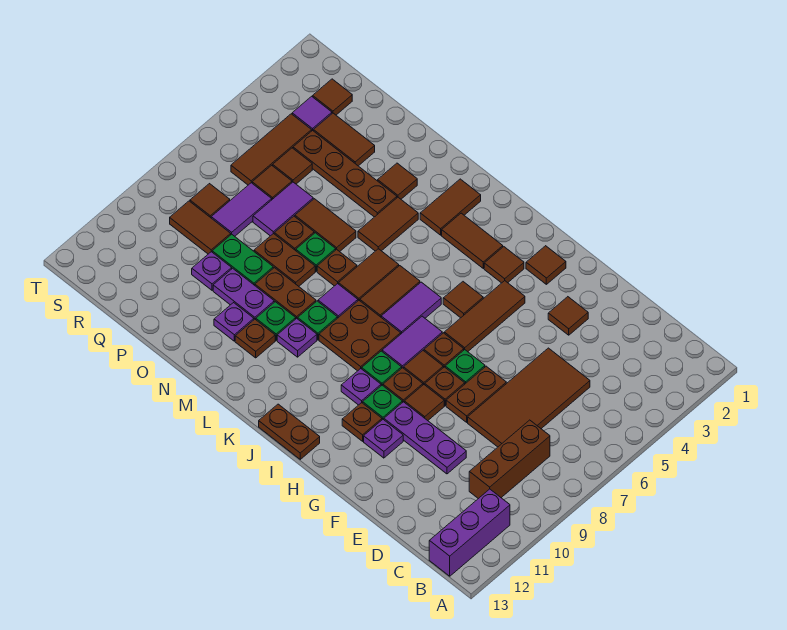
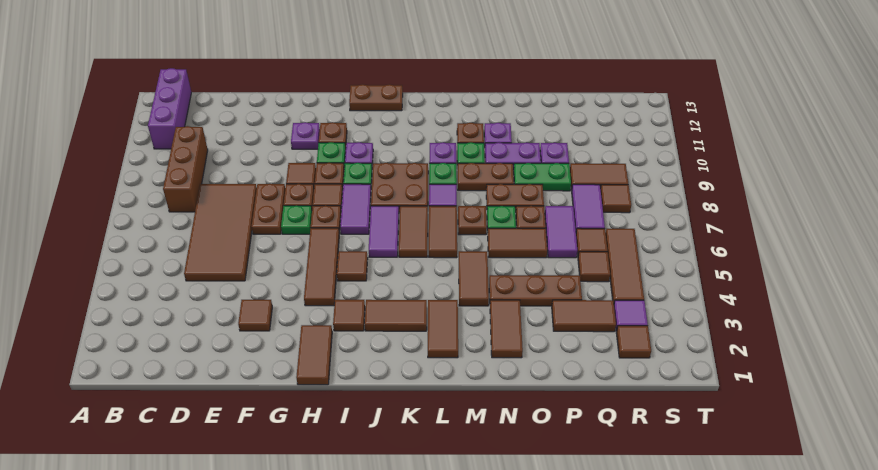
purple 1x3 plate [384,402,466,474] -> none
brown 1x1 tile [526,246,566,284] -> brown 1x2 tile [296,325,332,385]
brown 1x1 tile [378,163,417,199] -> brown 1x2 tile [490,300,523,358]
brown 1x4 plate [293,130,397,217] -> brown 1x3 plate [489,275,582,306]

